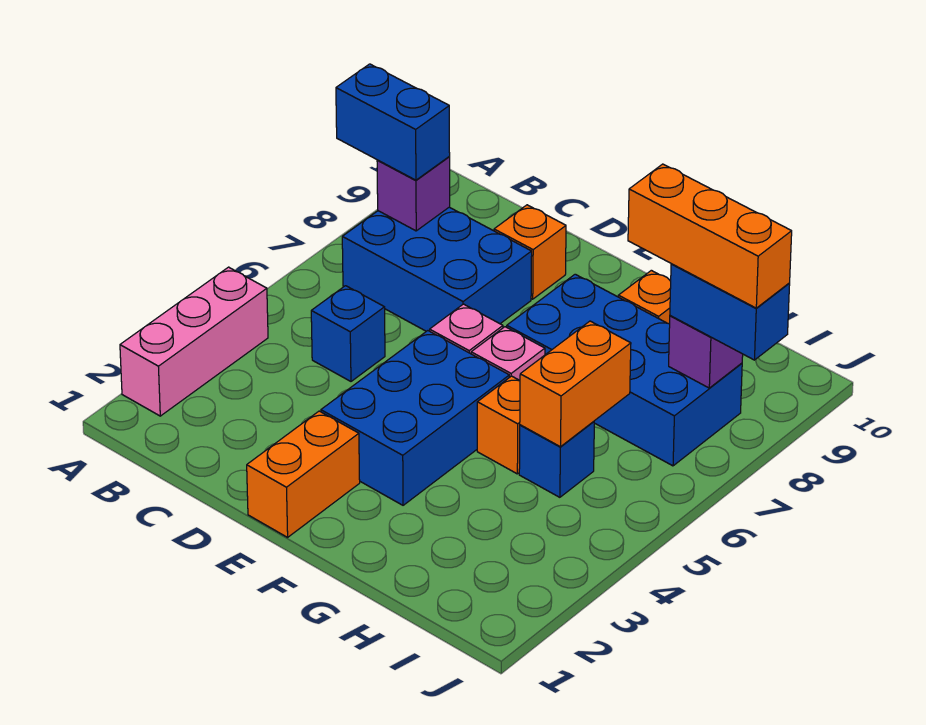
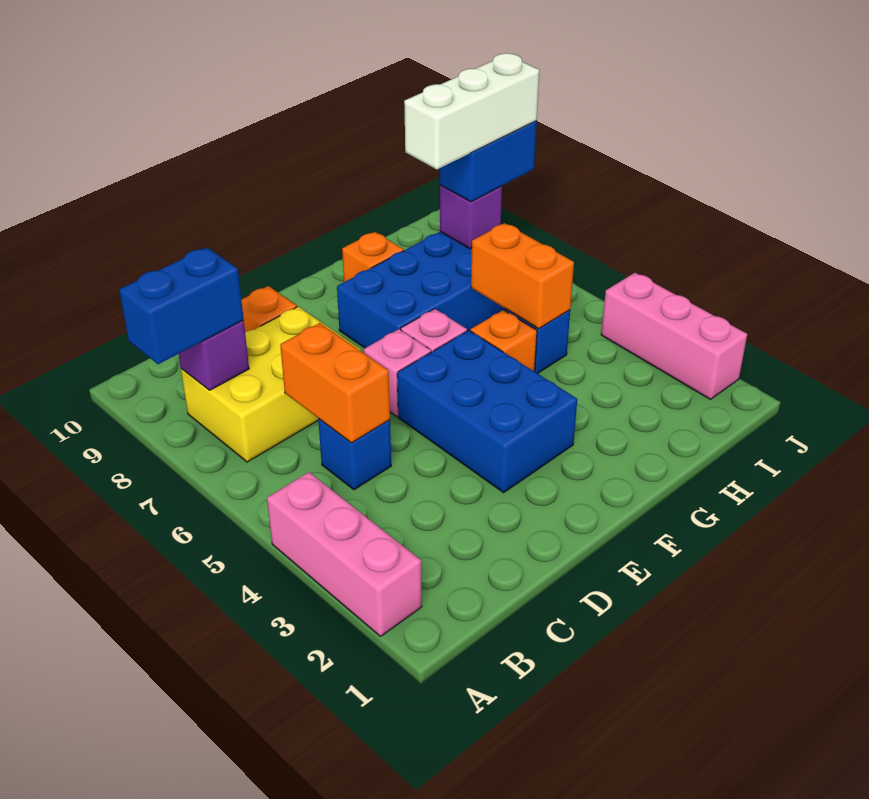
blue 2x3 brick [342,207,532,331] -> yellow 2x3 brick [181,307,360,462]
orange 1x2 brick [247,411,360,537] -> orange 1x2 brick moved to [280,323,390,443]
orange 1x3 brick [628,164,792,308] -> white 1x3 brick [404,53,539,169]
none -> pink 1x3 brick [601,273,747,399]

